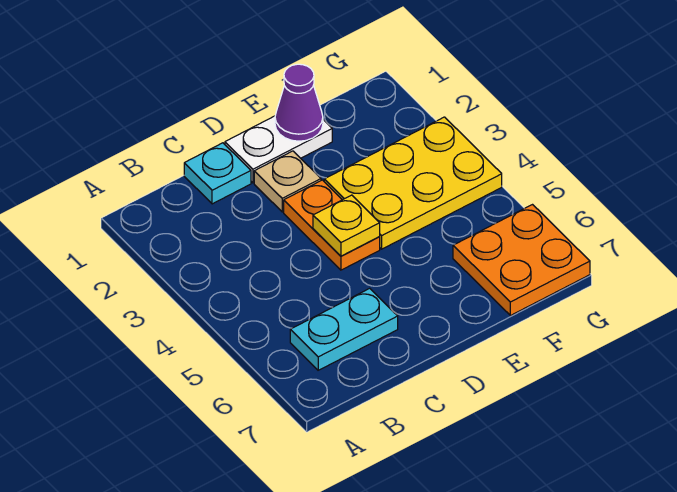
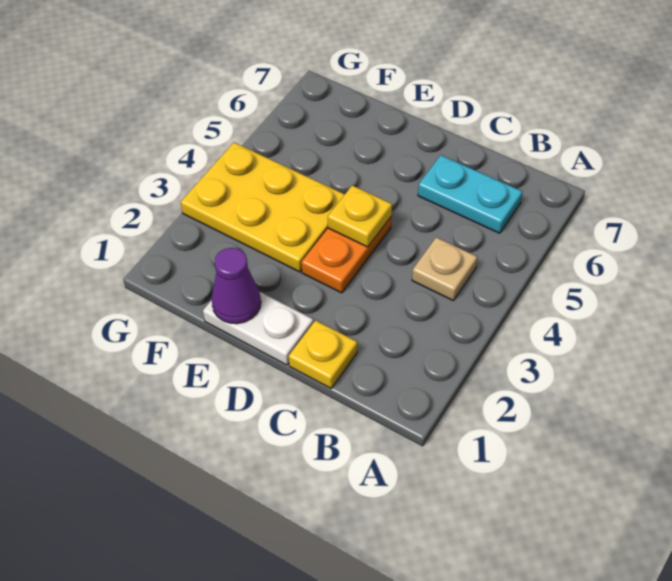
cyan 1x1 plate [184,143,251,204] -> yellow 1x1 plate [289,320,357,388]
tan 1x1 plate [254,151,321,212] -> tan 1x1 plate moved to [412,237,477,301]
orange 2x2 plate [453,205,590,316] -> none

